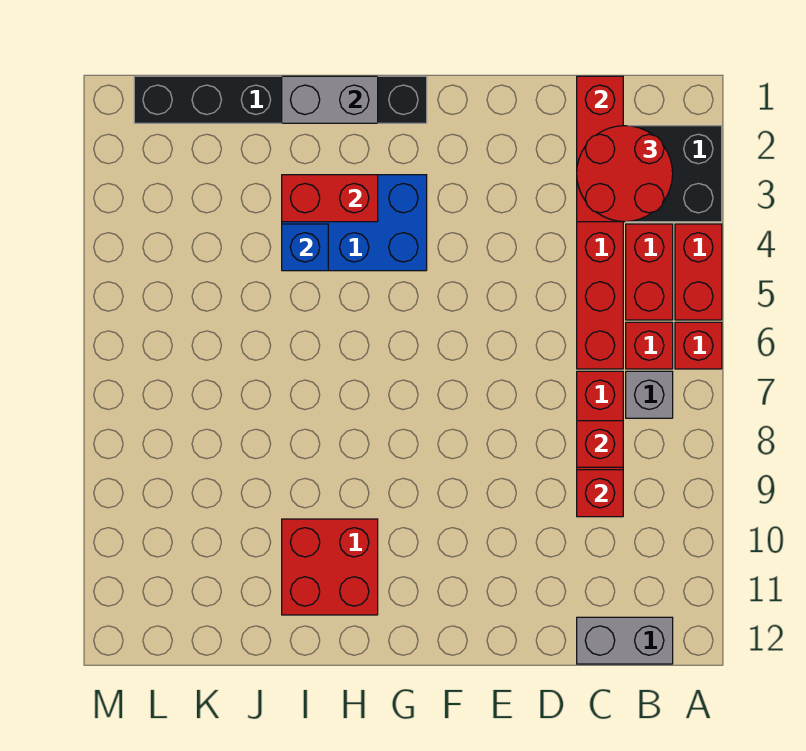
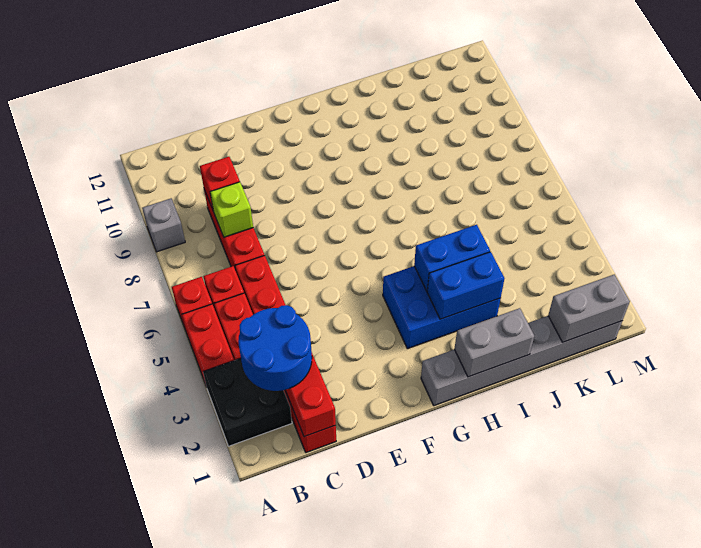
red 2x2 round brick [577,126,673,222] -> blue 2x2 round brick [238,305,312,391]
grey 1x1 brick [626,371,673,418] -> grey 1x1 brick moved to [142,198,185,252]
grey 1x2 brick [577,617,673,664] -> grey 1x2 brick moved to [548,274,630,342]
red 1x1 brick [577,421,623,467] -> lime 1x1 brick [210,182,253,237]
black 1x6 brick [134,76,427,123] -> grey 1x6 brick [421,316,622,406]
red 1x2 brick [282,175,378,222] -> blue 1x2 brick [427,252,504,319]
red 2x2 brick [282,519,378,615] -> none
blue 1x1 brick [282,224,328,271] -> blue 1x2 brick [414,225,490,291]

